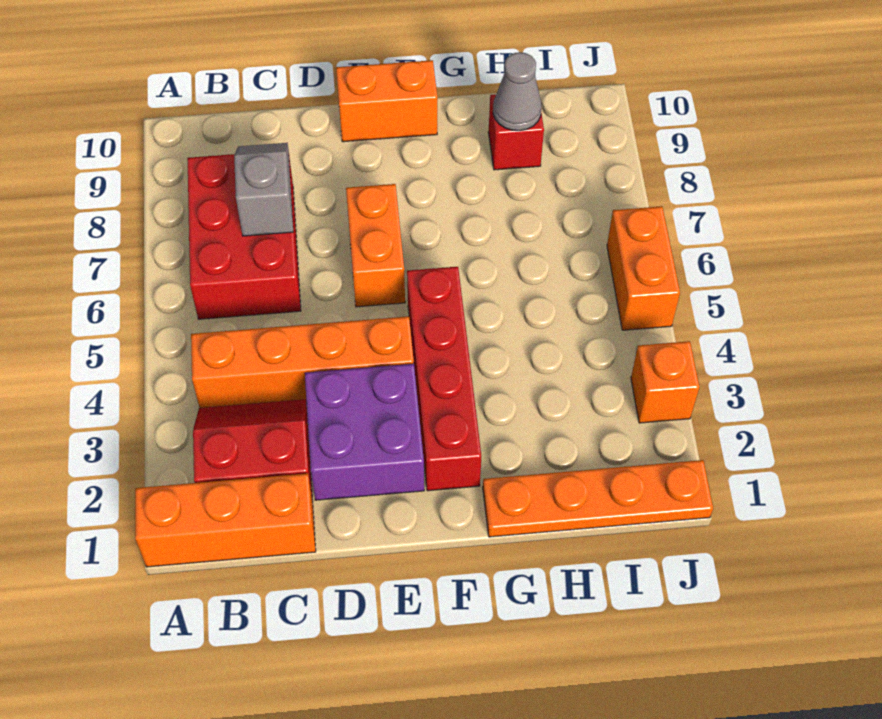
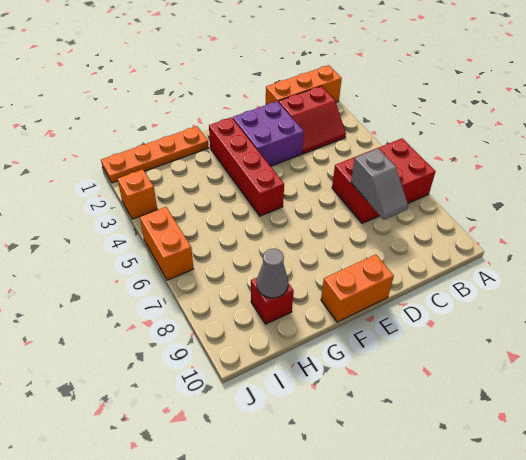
orange 1x4 brick [191,316,414,408] -> none
red 2x3 brick [187,154,301,319] -> red 2x3 brick turned to [332,138,436,223]
orange 1x2 brick [346,184,405,307] -> none

